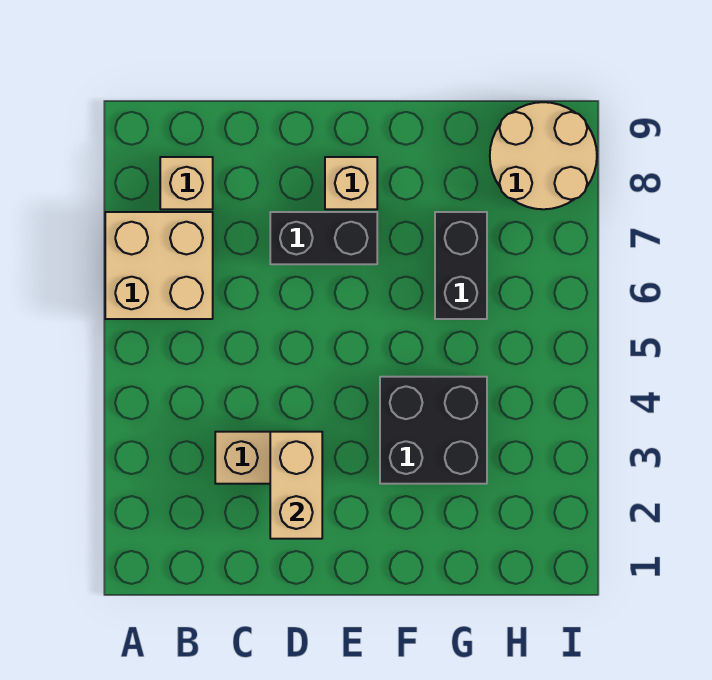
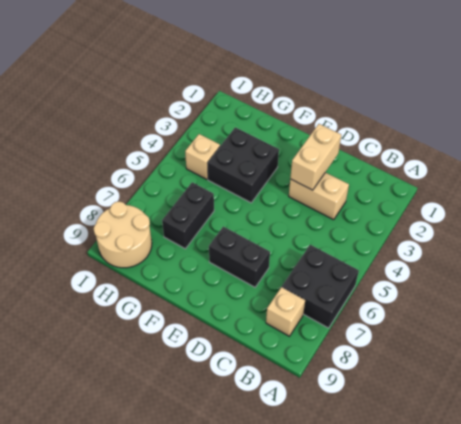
tan 2x2 brick [105,212,213,319] -> black 2x2 brick [282,245,359,328]
tan 1x1 brick [325,157,377,209] -> tan 1x1 brick moved to [185,134,220,179]

